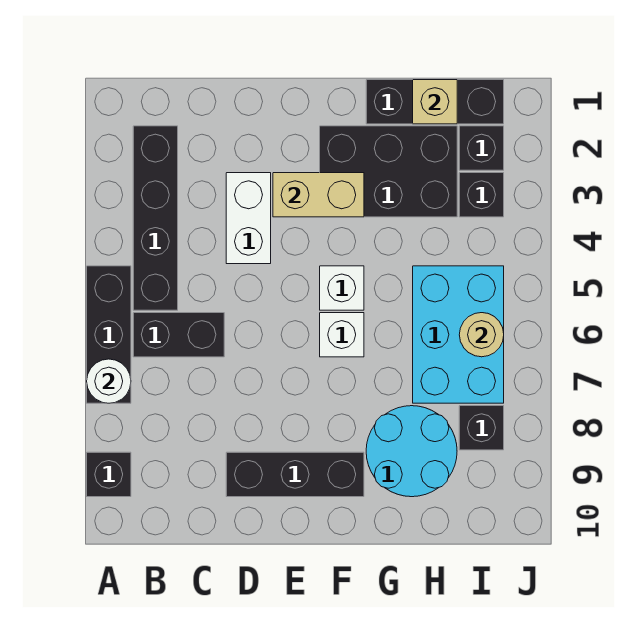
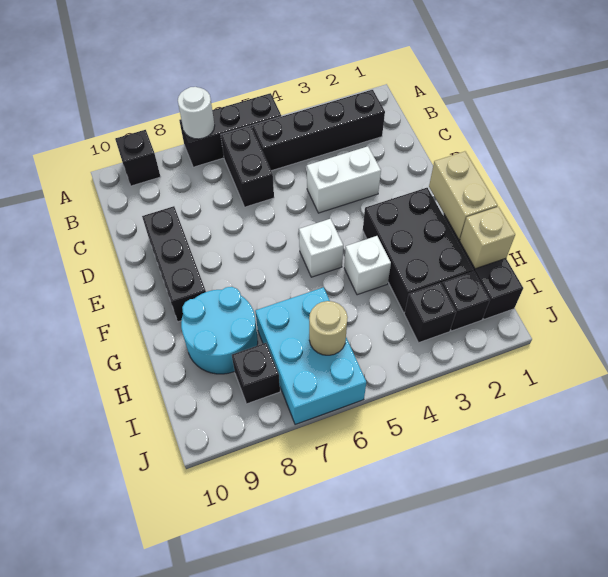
tan 1x2 brick [273,173,364,217] -> tan 1x2 brick moved to [429,151,498,240]
white 1x1 brick [320,313,364,357] -> white 1x1 brick moved to [344,236,391,295]
cyan 2x3 brick [413,266,504,403] -> cyan 2x3 brick turned to [255,287,366,425]

